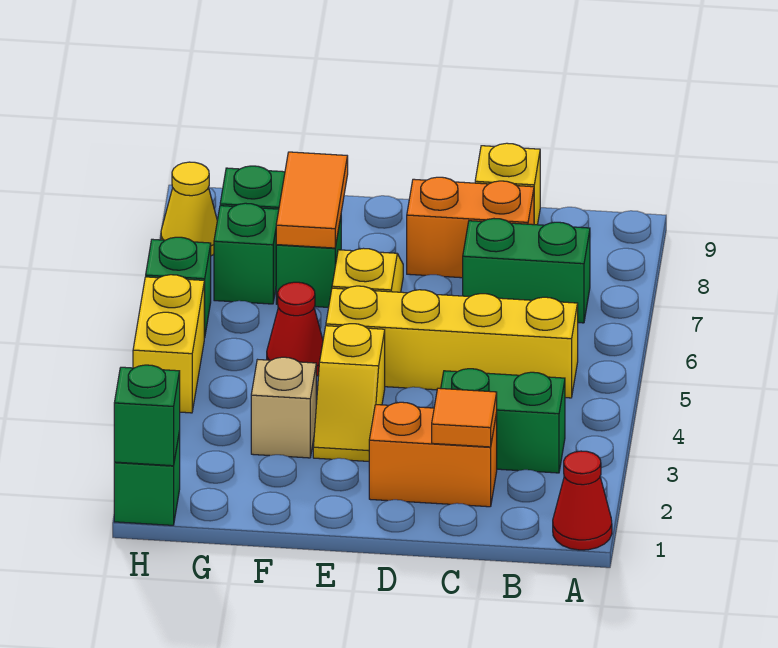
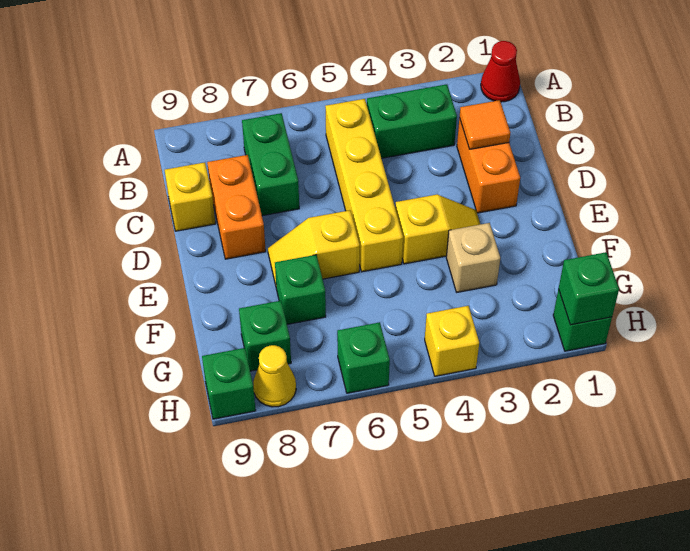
green 1x2 brick [441,369,565,473] -> green 1x2 brick turned to [367,84,457,158]
red 1x1 cone [267,282,323,376] -> none
orange 1x2 tile [276,152,348,248] -> none
green 1x1 brick [214,203,279,304] -> green 1x1 brick moved to [202,348,256,419]
yellow 1x2 brick [133,275,204,413] -> yellow 1x1 brick [425,306,479,376]

